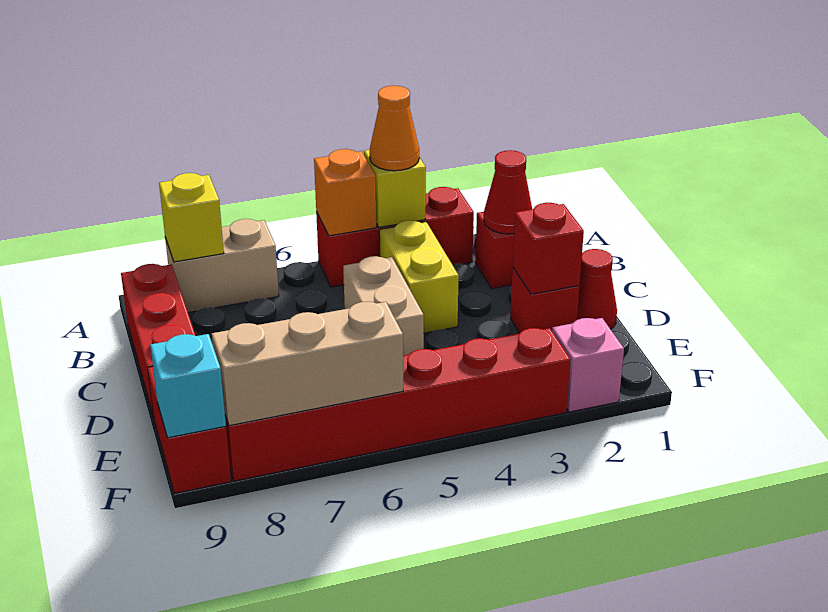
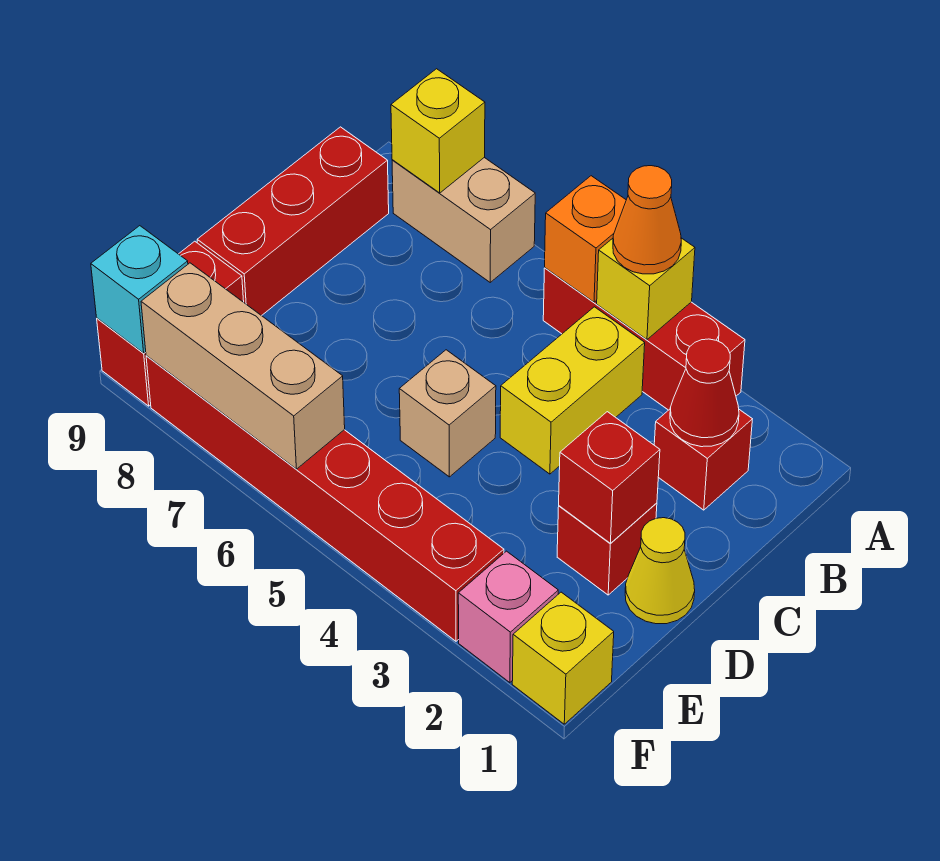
tan 1x2 brick [343,256,424,356] -> tan 1x1 brick [399,350,496,477]
red 1x1 cone [577,249,617,329] -> yellow 1x1 cone [625,518,695,624]
none -> yellow 1x1 brick [512,592,614,724]

